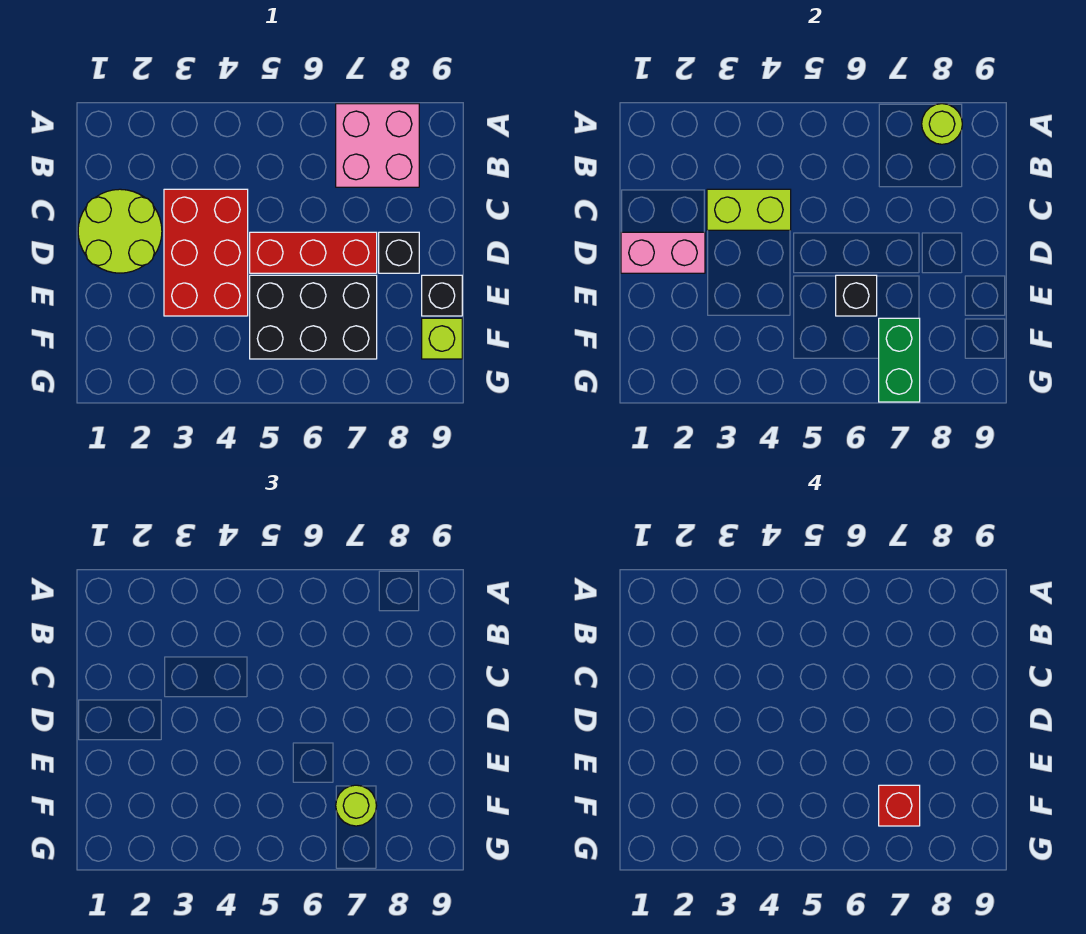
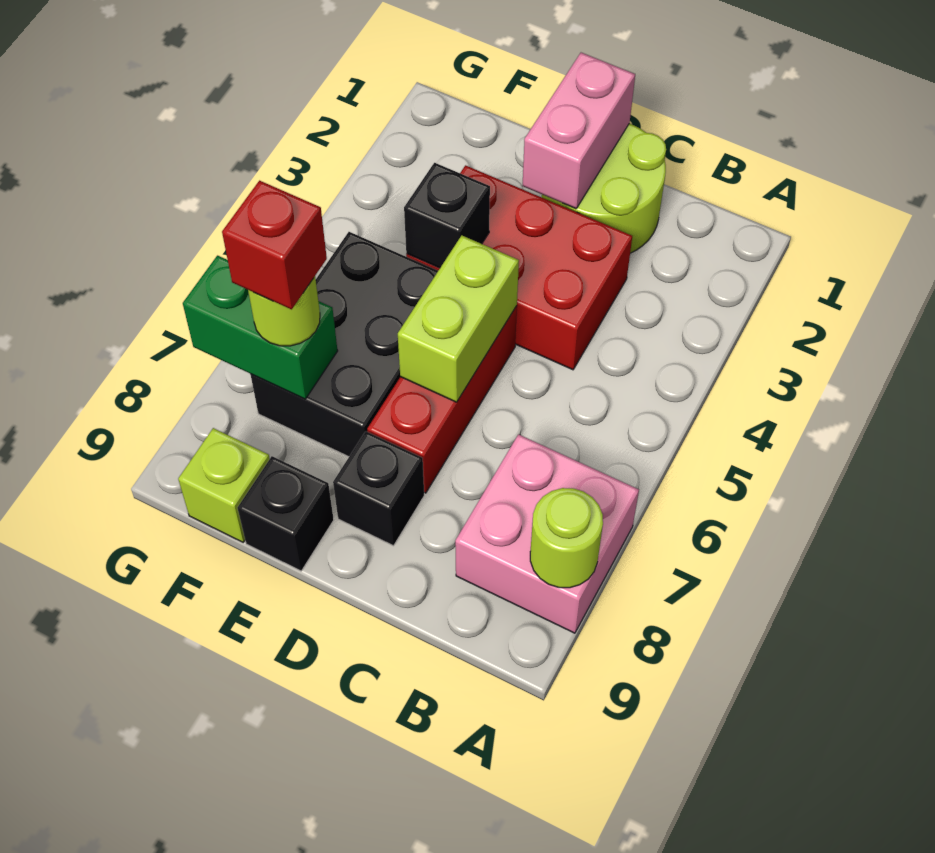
lime 1x2 brick [707,189,791,230] -> lime 1x2 brick moved to [398,235,519,402]
black 1x1 brick [836,275,877,316] -> black 1x1 brick moved to [404,163,490,268]

